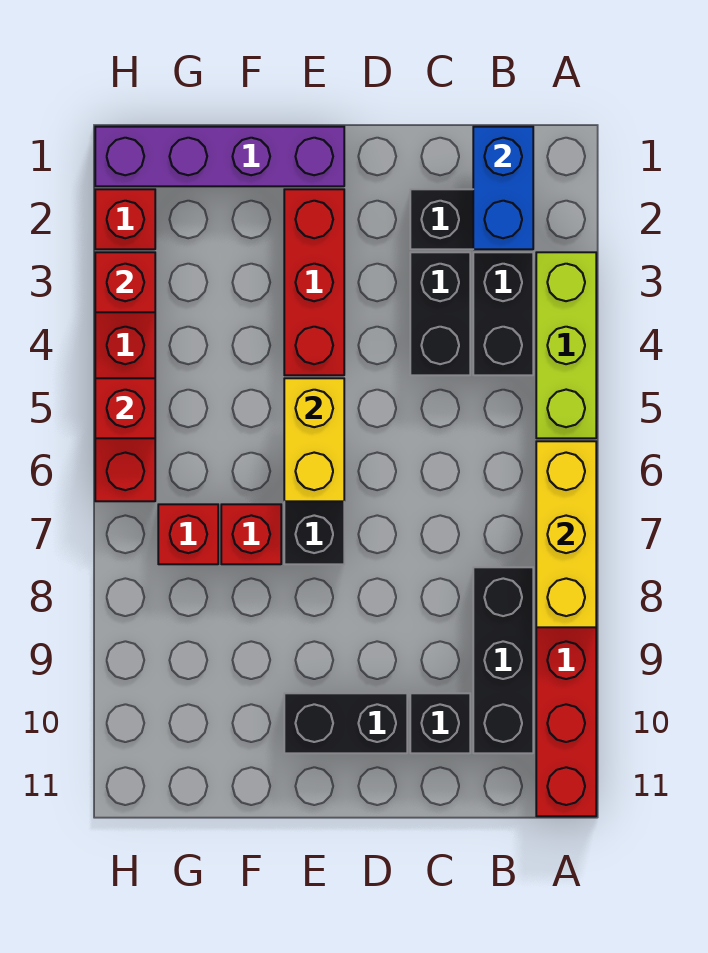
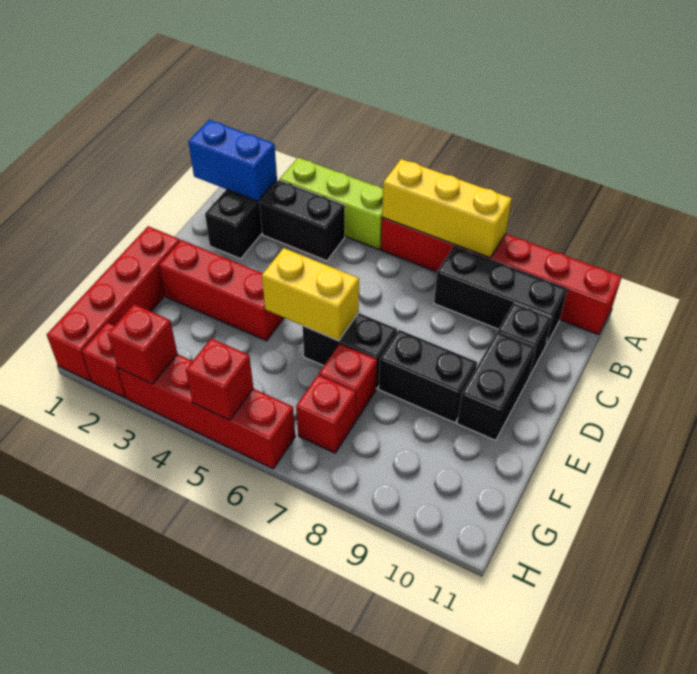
black 1x2 brick [410,252,470,375] -> black 1x2 brick moved to [379,330,477,423]
purple 1x4 brick [95,127,344,186] -> red 1x4 brick [47,226,180,381]

